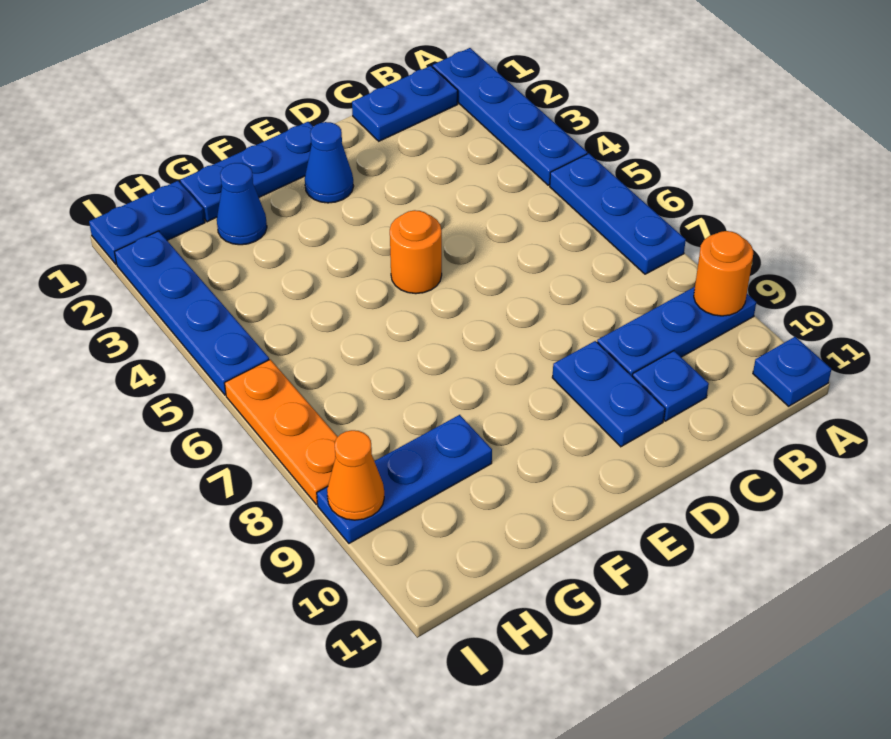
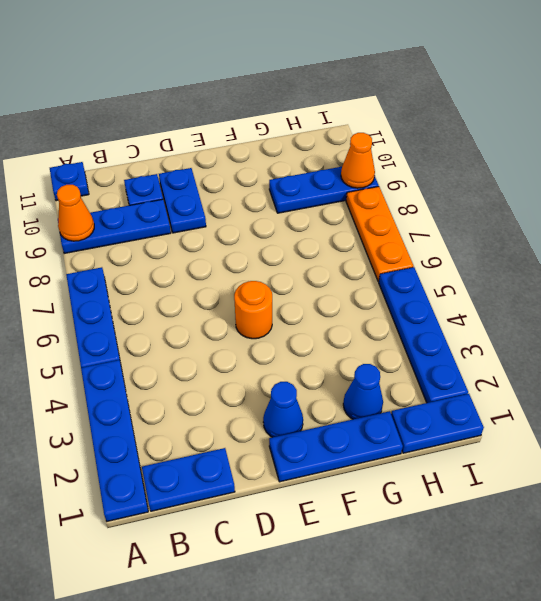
orange 1x1 round brick [694,231,753,316] -> orange 1x1 cone [57,185,94,241]

